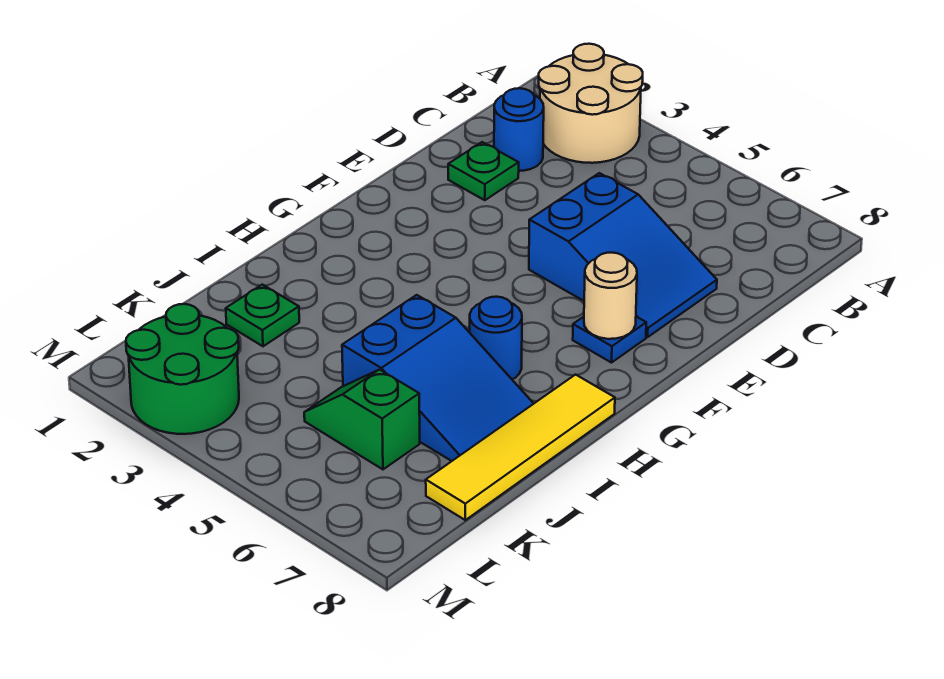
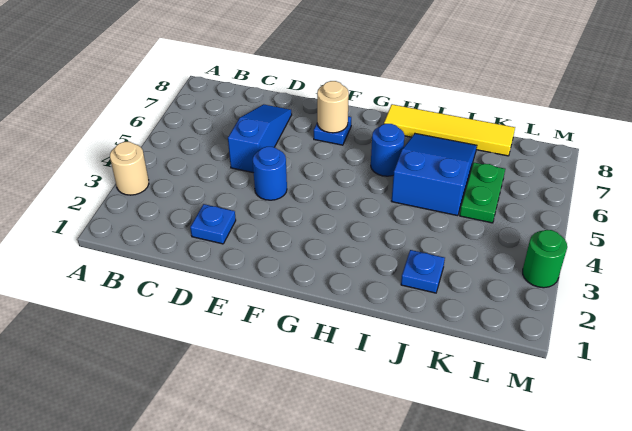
tan 2x2 round brick [539,44,643,163] -> tan 1x1 round brick [110,142,149,195]
blue 1x1 round brick [494,88,544,171] -> blue 1x1 round brick moved to [253,147,287,200]
green 1x1 plate [448,142,519,200] -> blue 1x1 plate [190,204,236,244]
blue 2x3 slope [529,173,717,337] -> blue 1x3 slope [228,104,292,173]
green 1x1 plate [226,285,299,346] -> blue 1x1 plate [401,250,445,293]
green 1x2 slope [304,370,420,469] -> green 1x2 plate [460,163,505,223]
green 2x2 round brick [126,304,239,434] -> green 1x1 round brick [523,230,567,288]

